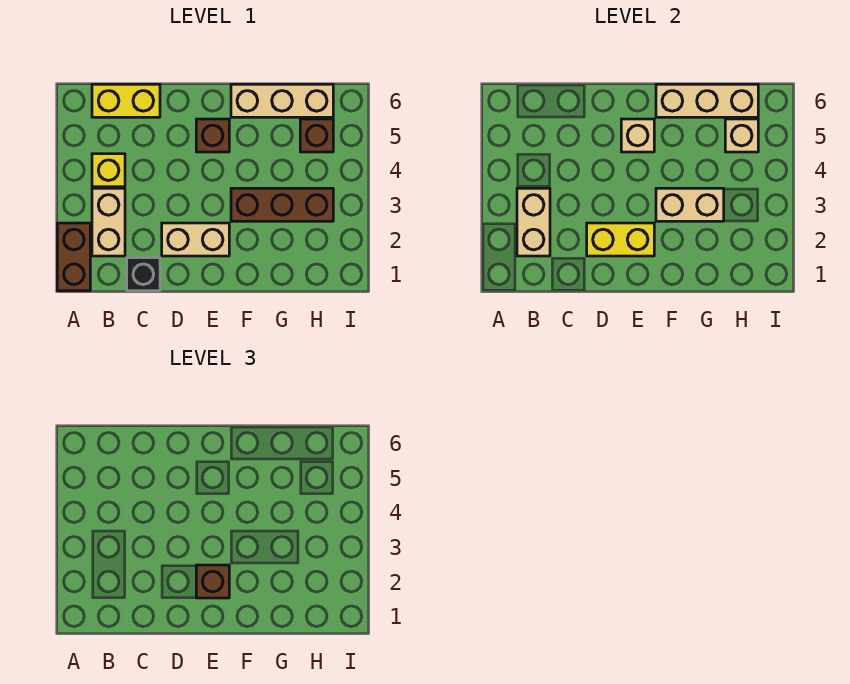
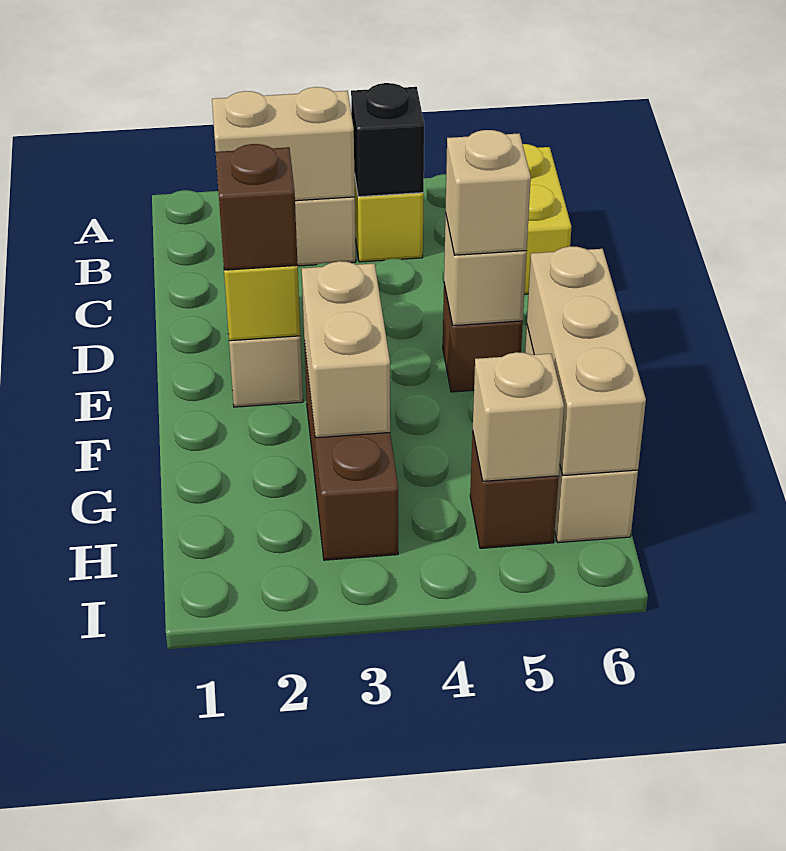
brown 1x2 brick [57,223,90,291] -> none
black 1x1 brick [127,258,160,291] -> black 1x1 brick moved to [351,83,424,197]
none -> tan 1x1 brick [446,130,531,255]

